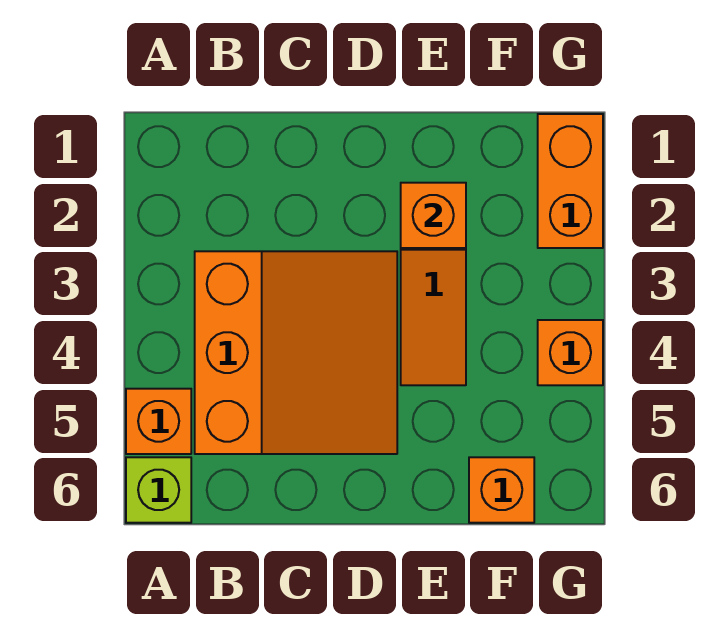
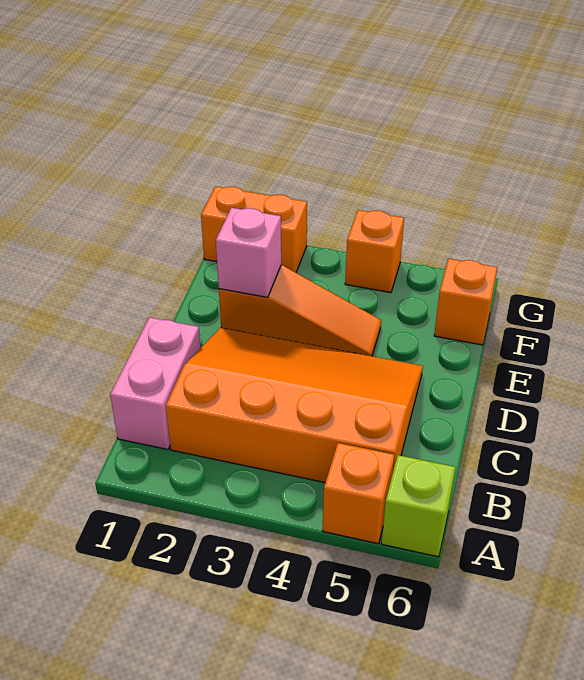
none -> pink 1x2 brick [110,317,201,449]
orange 3x3 slope [195,251,397,454] -> orange 3x4 slope [166,328,423,482]
orange 1x1 brick [401,183,466,248] -> pink 1x1 brick [216,208,281,297]

